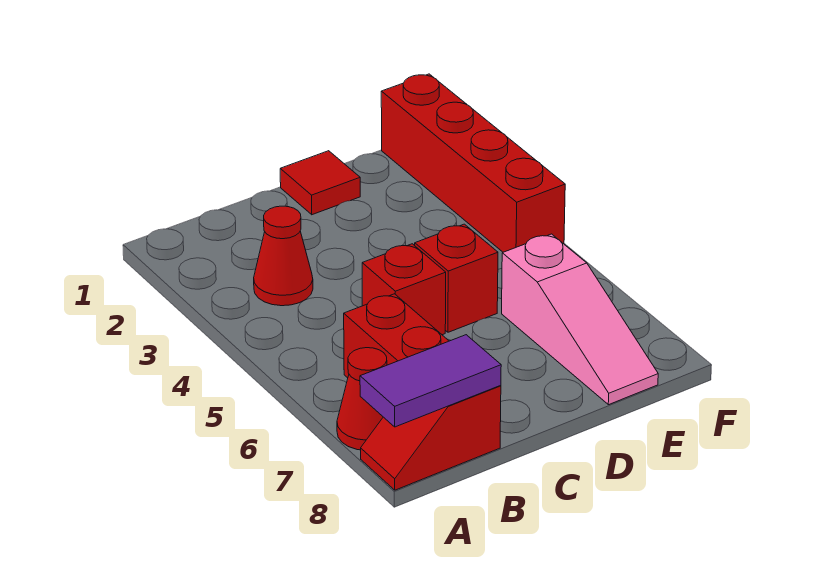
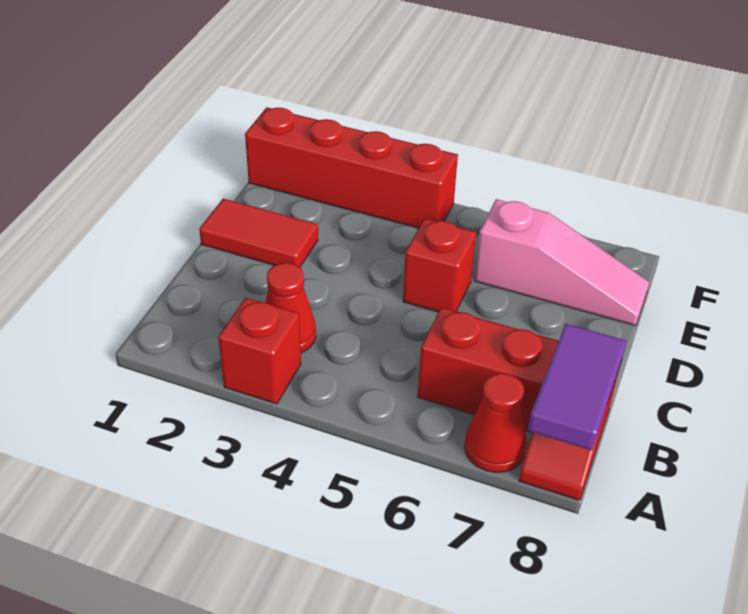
red 1x1 brick [362,244,446,335] -> red 1x1 brick moved to [218,298,301,404]
red 1x1 tile [280,151,360,215] -> red 1x2 tile [199,199,318,267]

